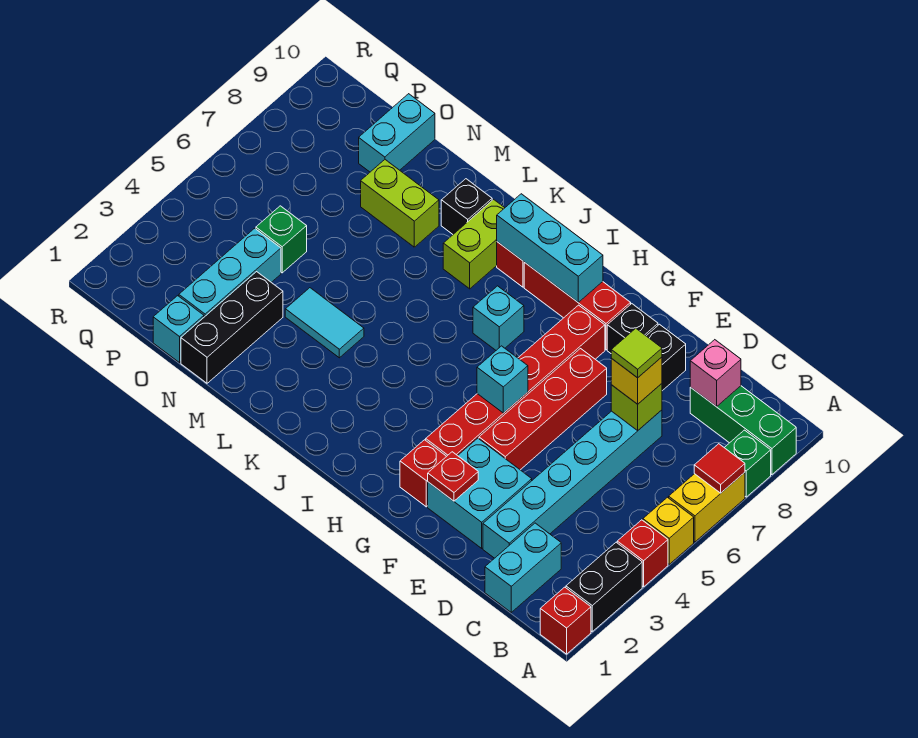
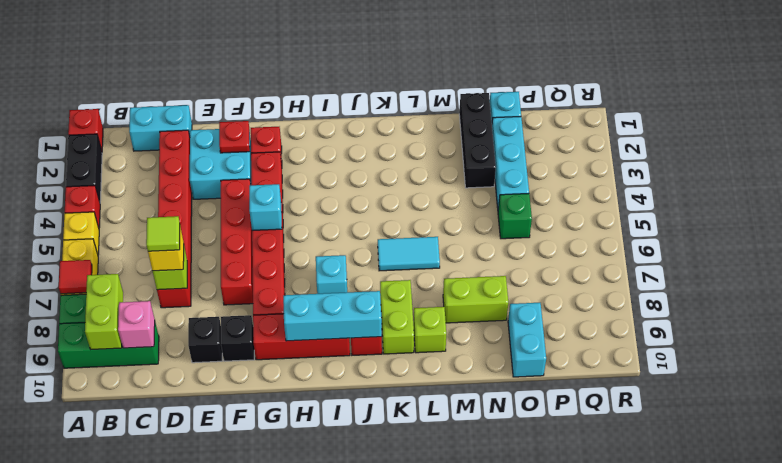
none -> lime 1x2 brick [85,274,123,350]
cyan 1x2 brick [485,523,561,612] -> cyan 1x2 brick turned to [129,105,192,151]
cyan 1x6 brick [483,410,662,558] -> red 1x6 brick [157,130,192,308]
cyan 1x2 tile [285,288,364,358] -> cyan 1x2 tile moved to [378,237,440,271]
black 1x1 brick [441,179,492,234] -> lime 1x1 brick [414,307,446,353]

